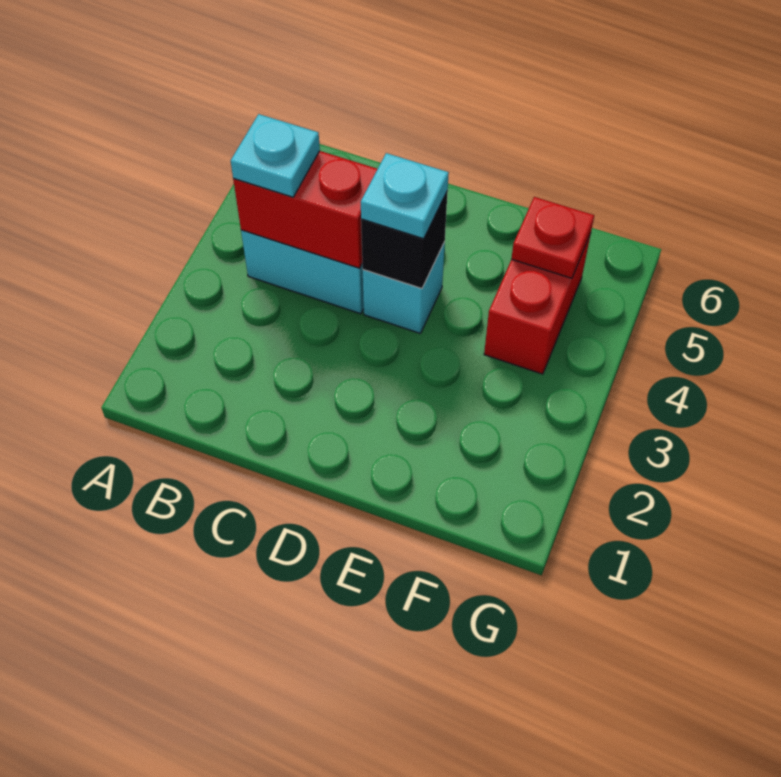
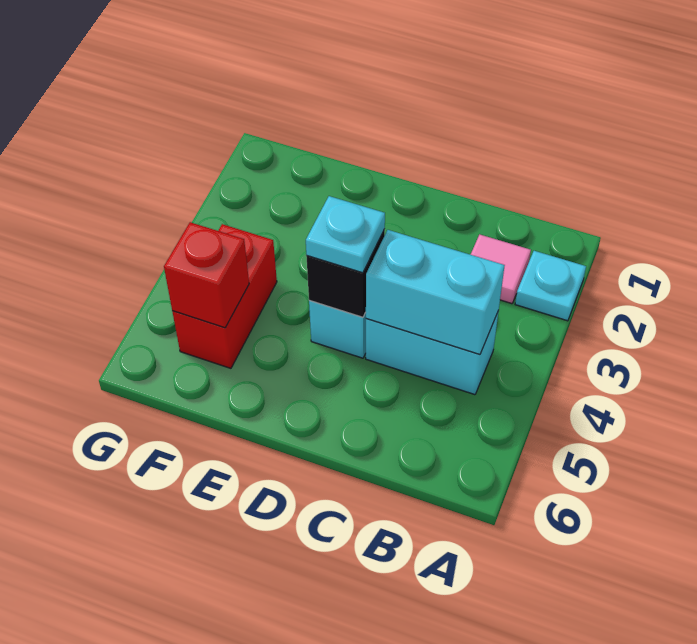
none -> pink 1x1 tile [470,234,531,304]
red 1x2 brick [233,151,377,268] -> cyan 1x2 brick [366,230,505,354]
cyan 1x1 plate [231,114,320,197] -> cyan 1x1 plate moved to [515,251,586,321]
red 1x1 plate [511,197,594,278] -> red 1x1 brick [164,222,249,328]

